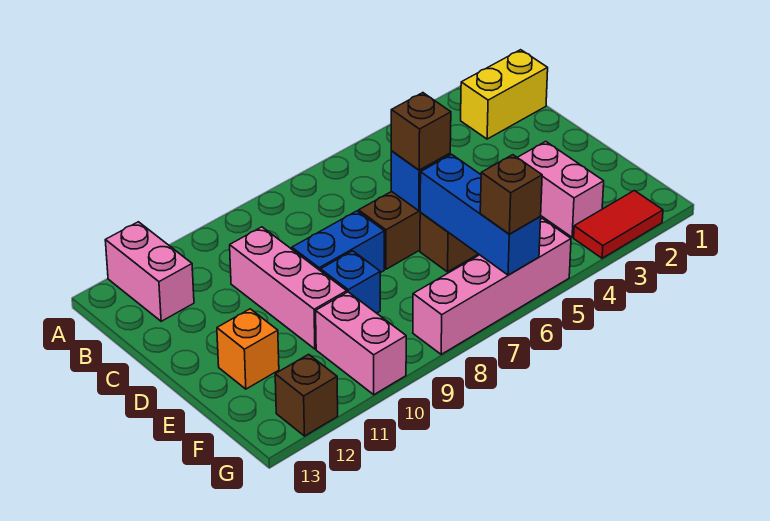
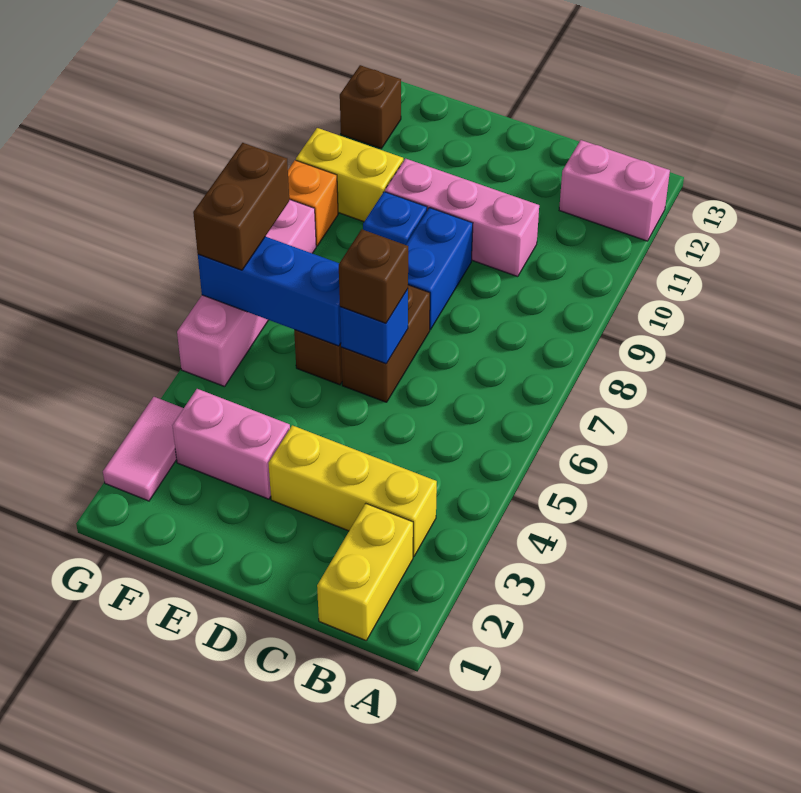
none -> yellow 1x3 brick [268,425,437,557]
orange 1x1 brick [217,309,279,389] -> orange 1x1 brick moved to [288,160,338,246]
pink 1x2 brick [316,292,406,395] -> yellow 1x2 brick [296,128,403,222]
red 1x2 tile [574,191,663,258] -> pink 1x2 tile [103,397,184,501]
brown 1x1 brick [480,155,542,234] -> brown 1x2 brick [193,143,289,270]

